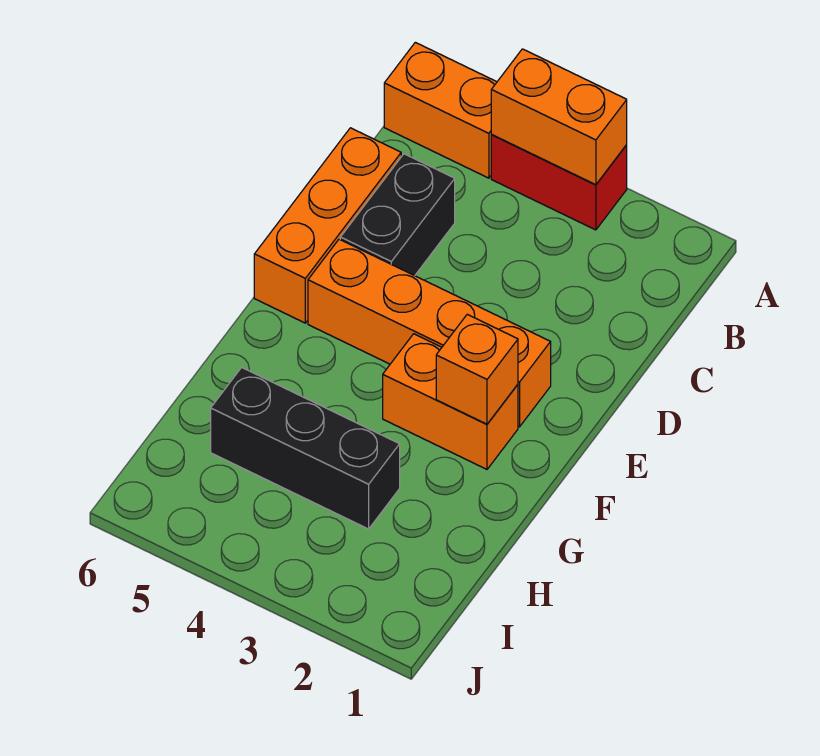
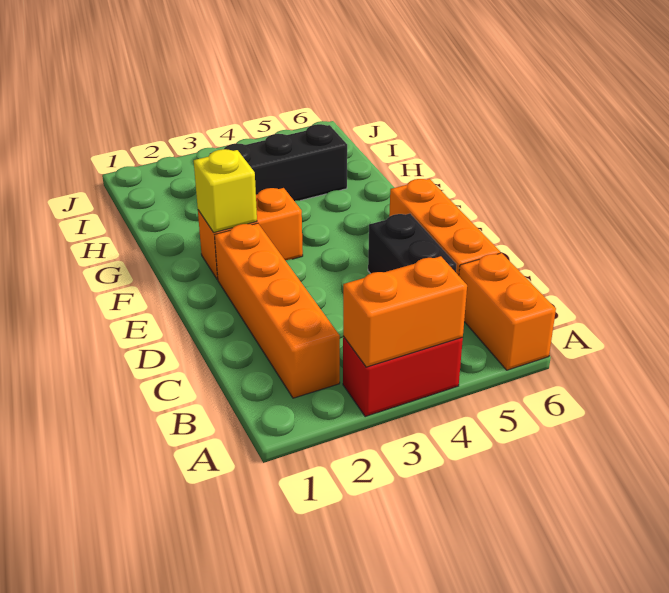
orange 1x2 brick [384,42,497,178] -> orange 1x2 brick turned to [459,253,556,370]
orange 1x4 brick [308,239,551,427] -> orange 1x4 brick turned to [215,223,340,398]
orange 1x1 brick [436,314,518,424] -> yellow 1x1 brick [194,149,257,232]

